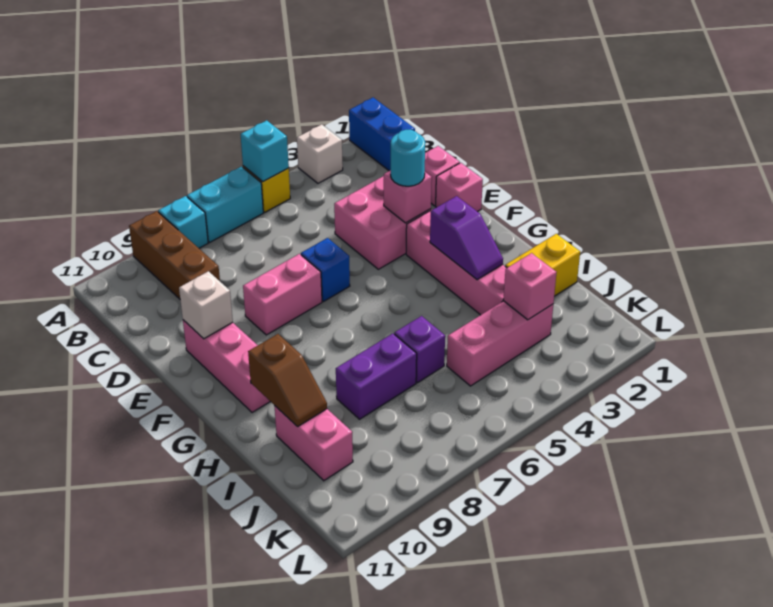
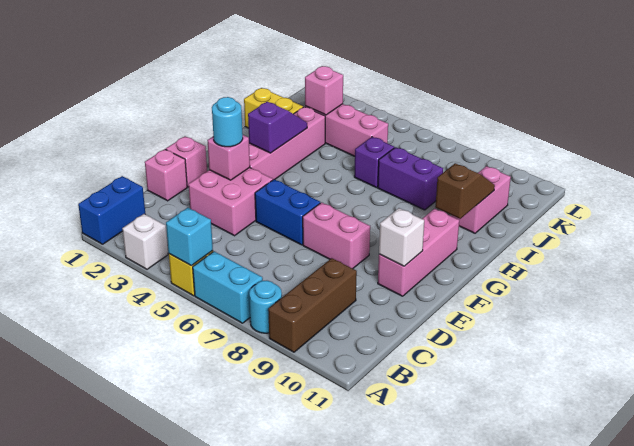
cyan 1x1 brick [158,196,208,248] -> cyan 1x1 round brick [249,281,282,333]
blue 1x1 brick [301,238,350,302] -> blue 1x2 brick [255,179,320,245]

